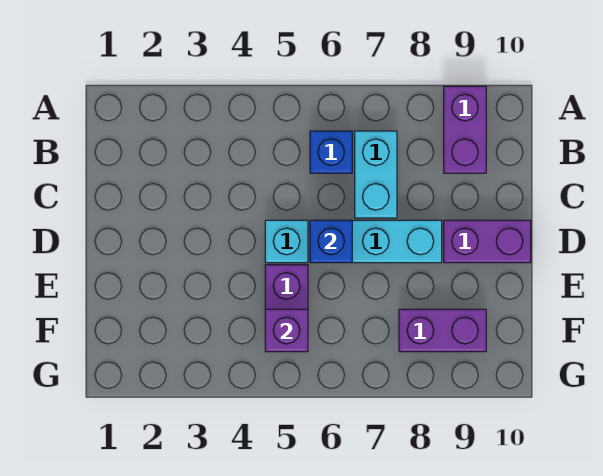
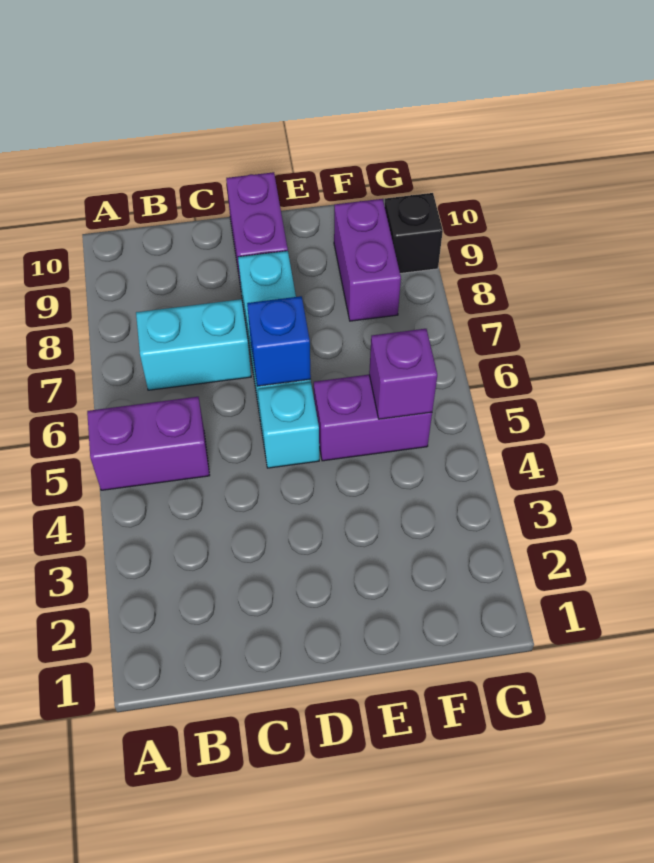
purple 1x2 brick [444,86,486,173] -> purple 1x2 brick moved to [87,397,210,490]
blue 1x1 brick [310,131,352,173] -> none
none -> black 1x1 brick [385,193,443,274]

